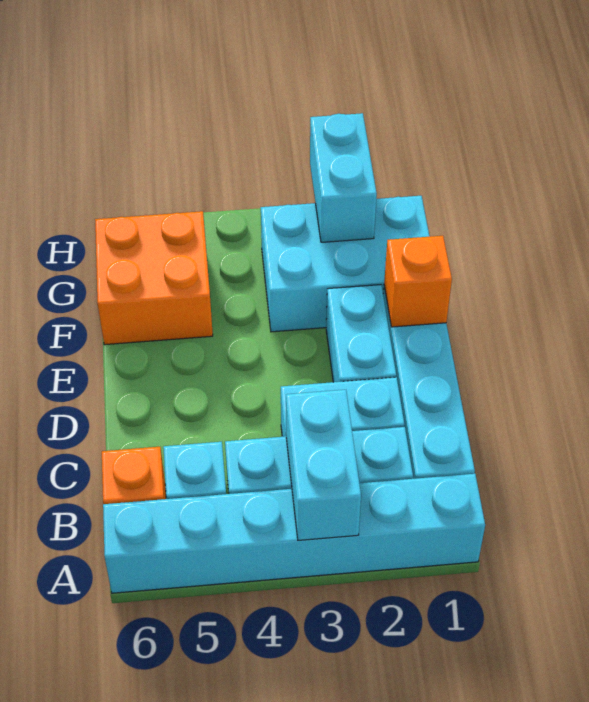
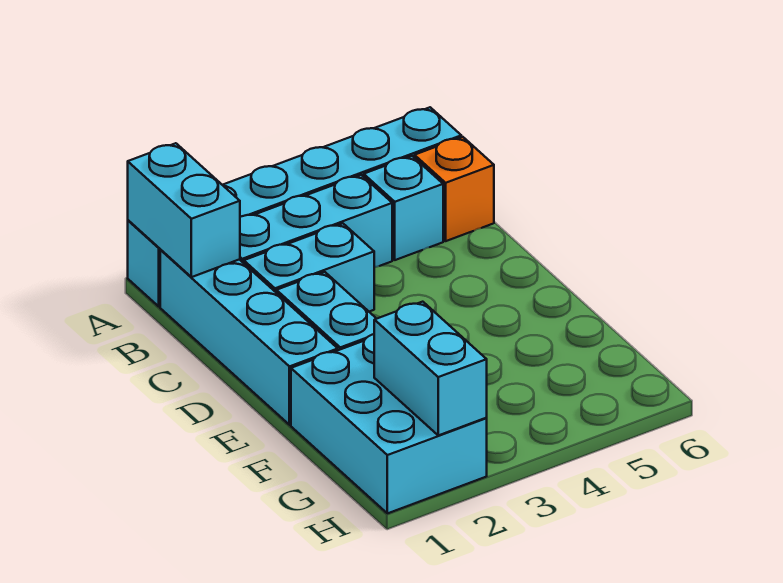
cyan 1x2 brick [286,390,361,540] -> cyan 1x2 brick moved to [128,143,240,277]
orange 1x1 brick [384,236,452,327] -> none
cyan 2x3 brick [261,196,430,332] -> cyan 2x3 brick turned to [291,334,487,513]
orange 2x2 brick [95,211,213,345] -> none

